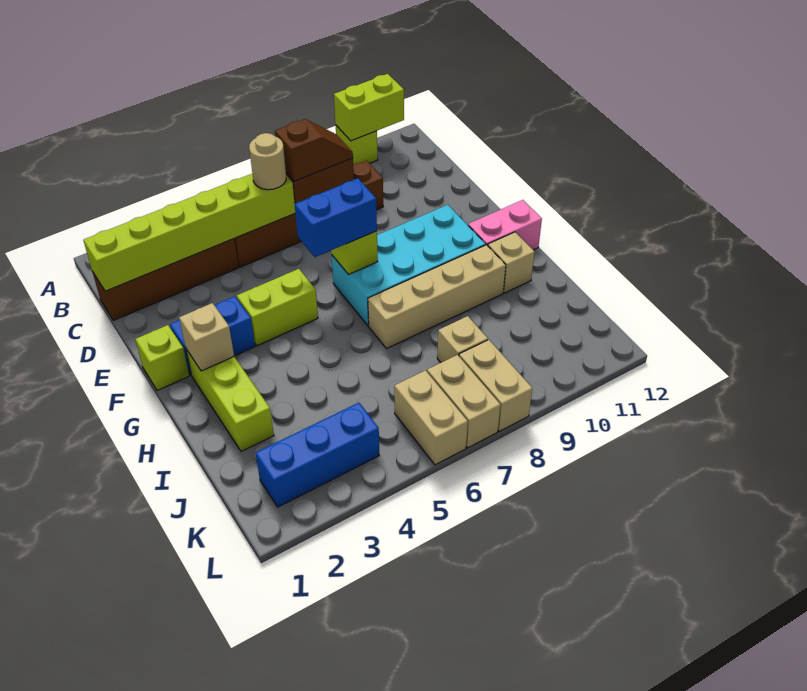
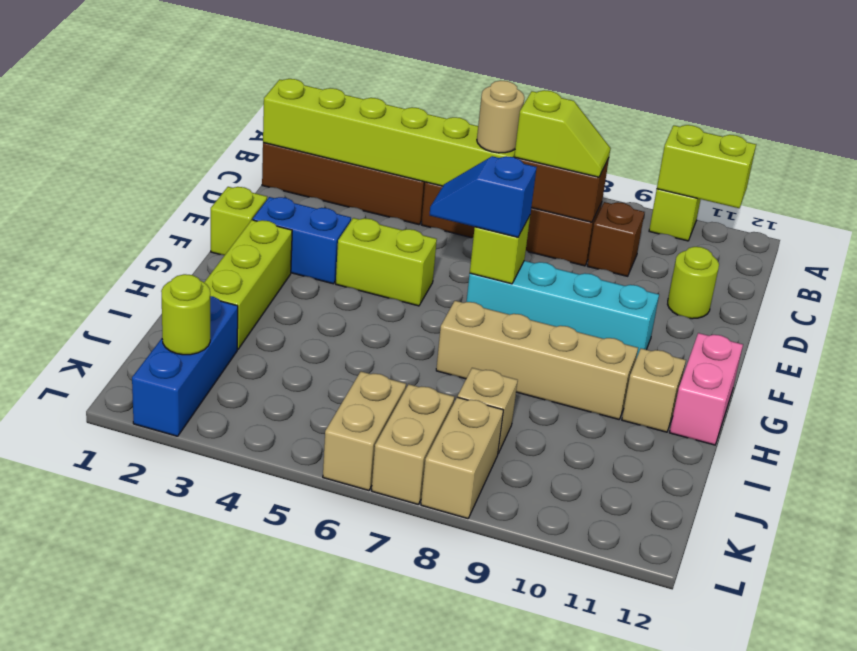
brown 1x2 slope [275,119,353,181] -> lime 1x2 slope [514,90,611,177]
none -> lime 1x1 round brick [668,247,719,319]
blue 1x2 brick [295,178,377,257] -> blue 1x2 slope [430,156,537,237]
cyan 2x4 brick [332,205,486,326] -> cyan 1x4 brick [466,261,659,358]
tan 1x1 brick [179,303,234,371] -> none
pink 1x2 brick [468,200,542,250] -> pink 1x2 brick turned to [670,333,743,445]
blue 1x3 brick [256,403,379,507] -> blue 1x3 brick turned to [132,296,238,436]
none -> lime 1x1 round brick [161,274,210,355]

